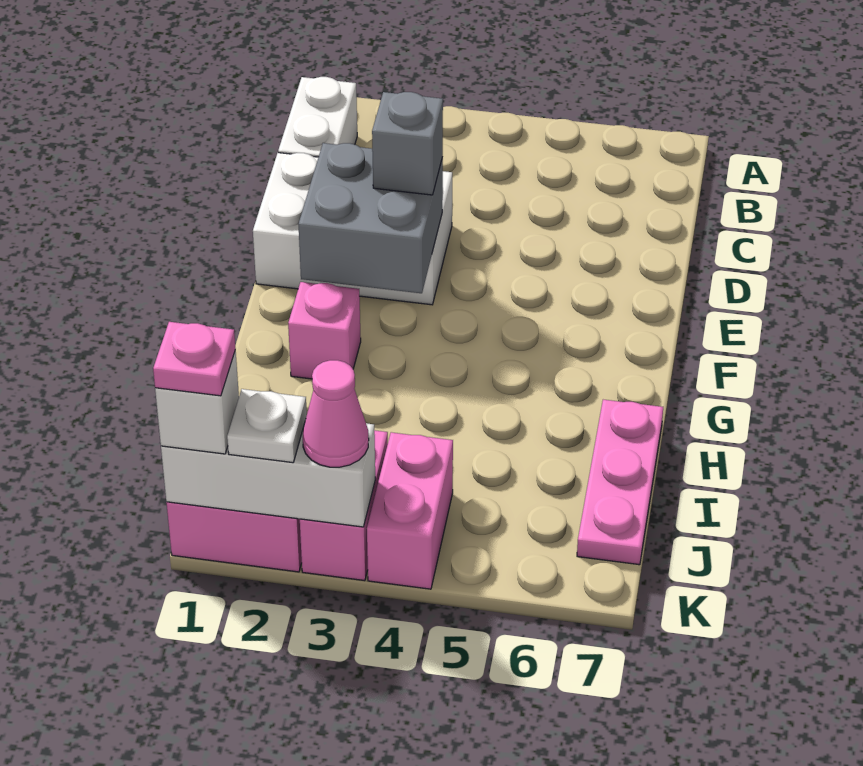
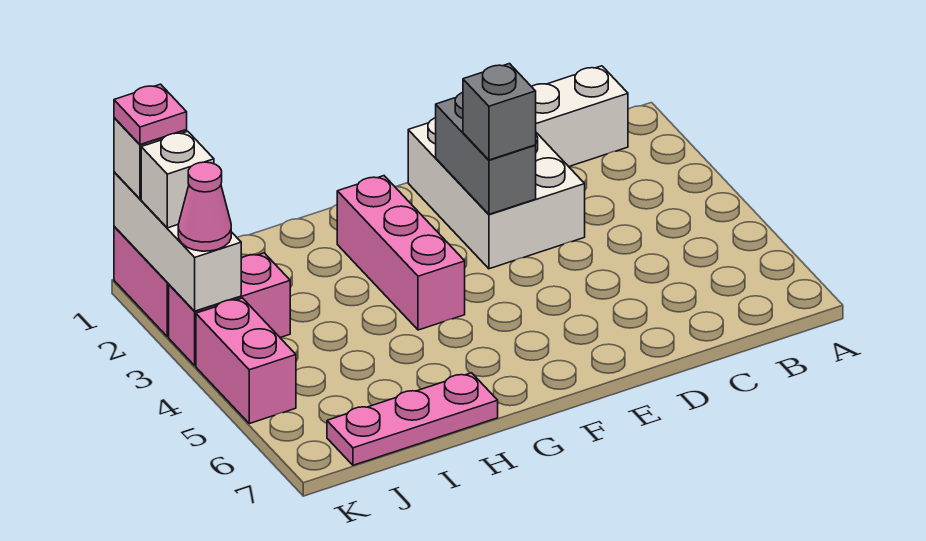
grey 2x2 brick [298,143,443,293] -> grey 1x2 brick [436,93,536,214]
pink 1x1 brick [288,282,361,379] -> pink 1x3 brick [337,176,465,330]
pink 1x2 brick [367,432,453,589] -> pink 1x2 brick turned to [196,298,296,424]
white 1x1 plate [227,389,307,463] -> white 1x1 brick [141,131,214,228]

